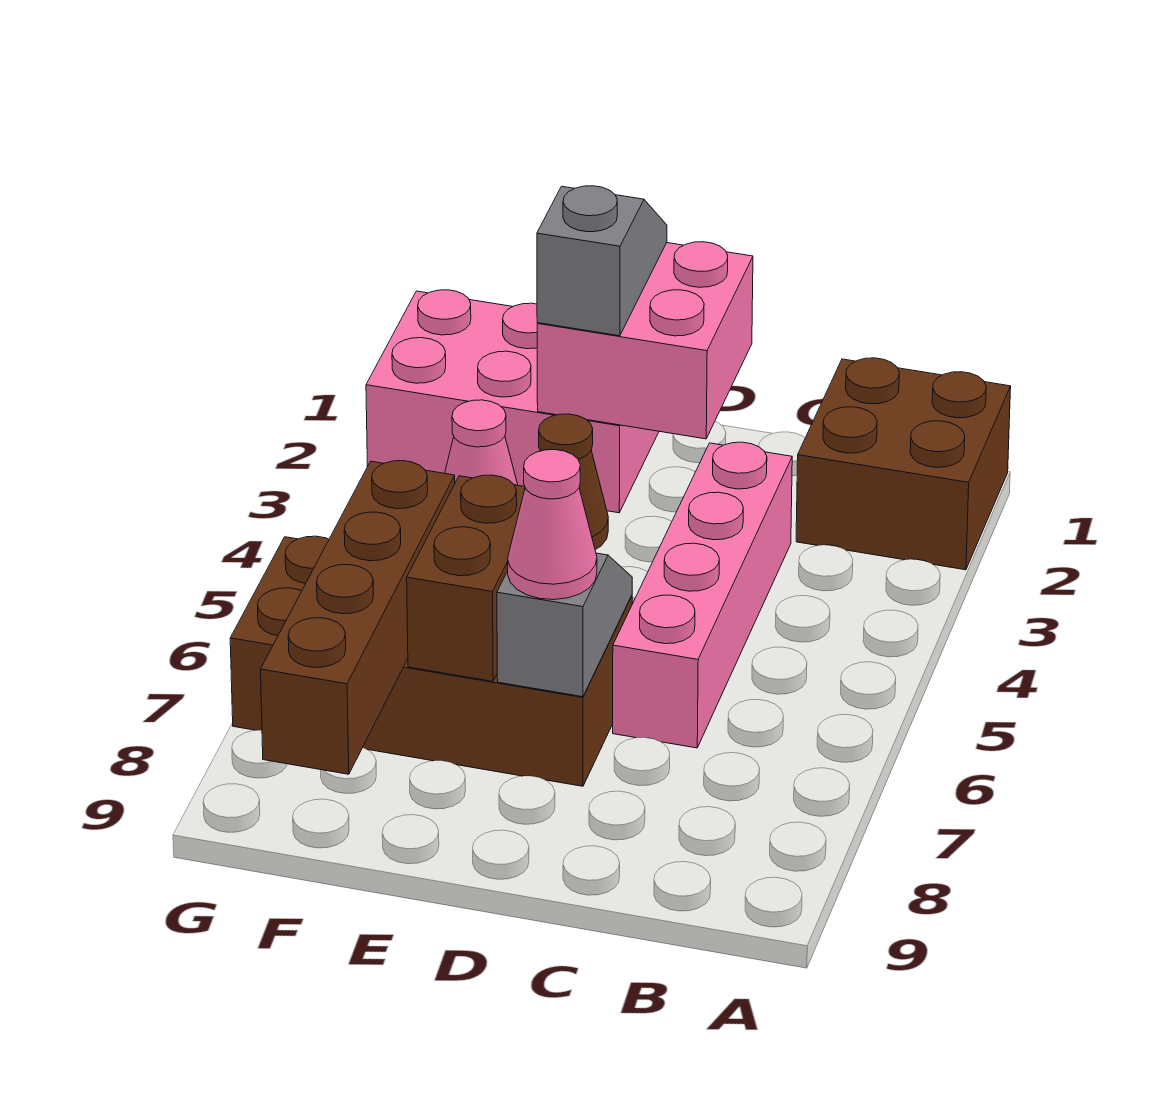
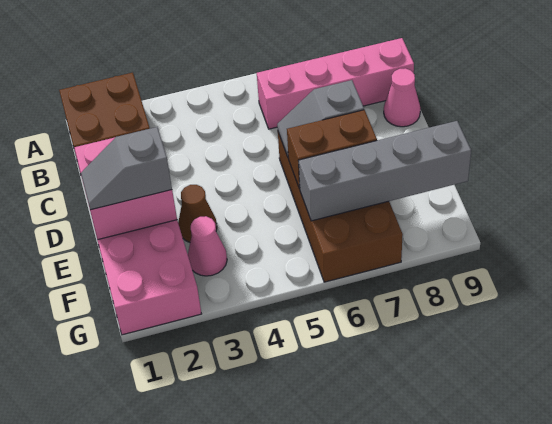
pink 1x4 brick [613,442,792,748] -> pink 1x4 brick moved to [257,38,414,129]
pink 1x1 cone [508,450,597,600] -> pink 1x1 cone moved to [384,68,420,127]
brown 1x4 brick [260,461,455,774] -> grey 1x4 brick [298,121,471,221]

